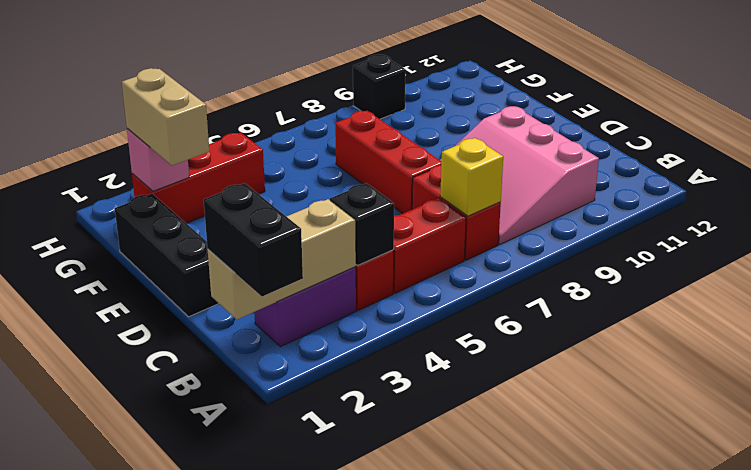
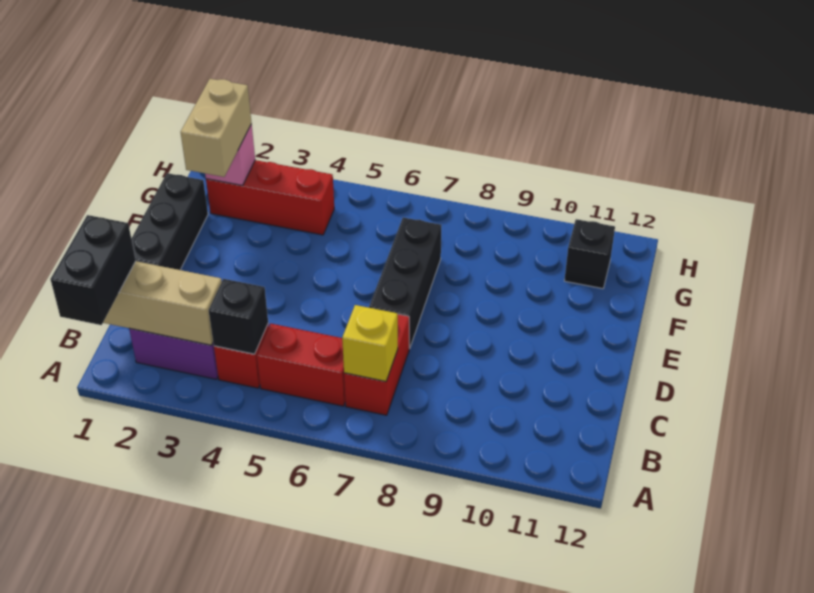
pink 3x3 slope [440,106,599,244] -> none
red 1x3 brick [335,111,441,214] -> black 1x3 brick [369,218,442,348]
black 1x1 brick [353,54,405,119] -> black 1x1 brick moved to [564,219,615,289]

